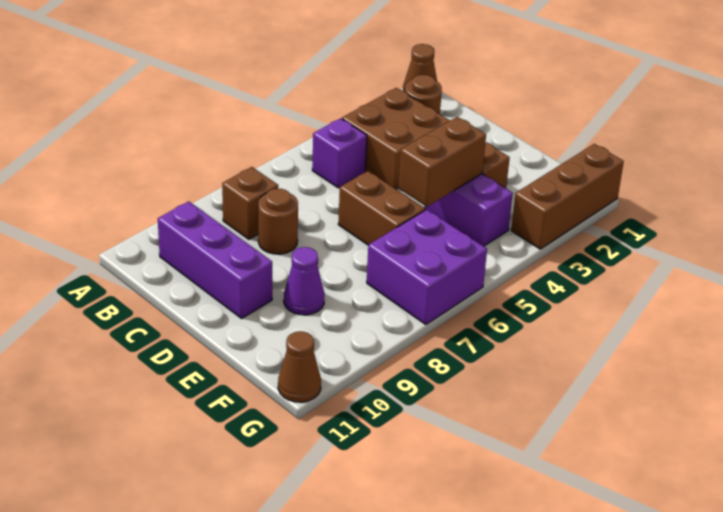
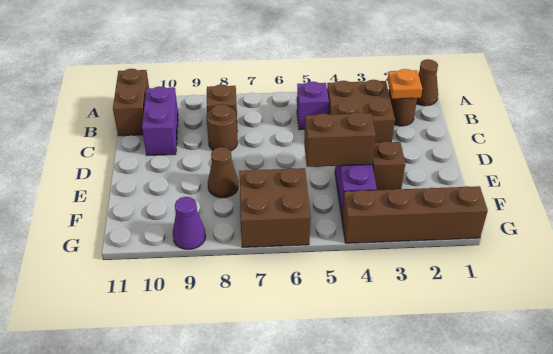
none -> orange 1x1 plate [387,69,422,99]
purple 1x3 brick [158,201,272,318] -> purple 1x2 brick [142,86,178,155]
brown 1x2 brick [338,171,425,245] -> brown 1x2 brick moved to [113,69,149,136]
purple 1x1 cone [284,247,325,315] -> purple 1x1 cone moved to [173,197,206,249]
purple 2x2 brick [367,209,487,325] -> brown 2x2 brick [239,168,311,247]
brown 1x3 brick [511,144,624,249] -> brown 1x4 brick [342,186,488,243]
brown 1x1 cone [278,331,321,402] -> brown 1x1 cone moved to [208,147,239,198]

